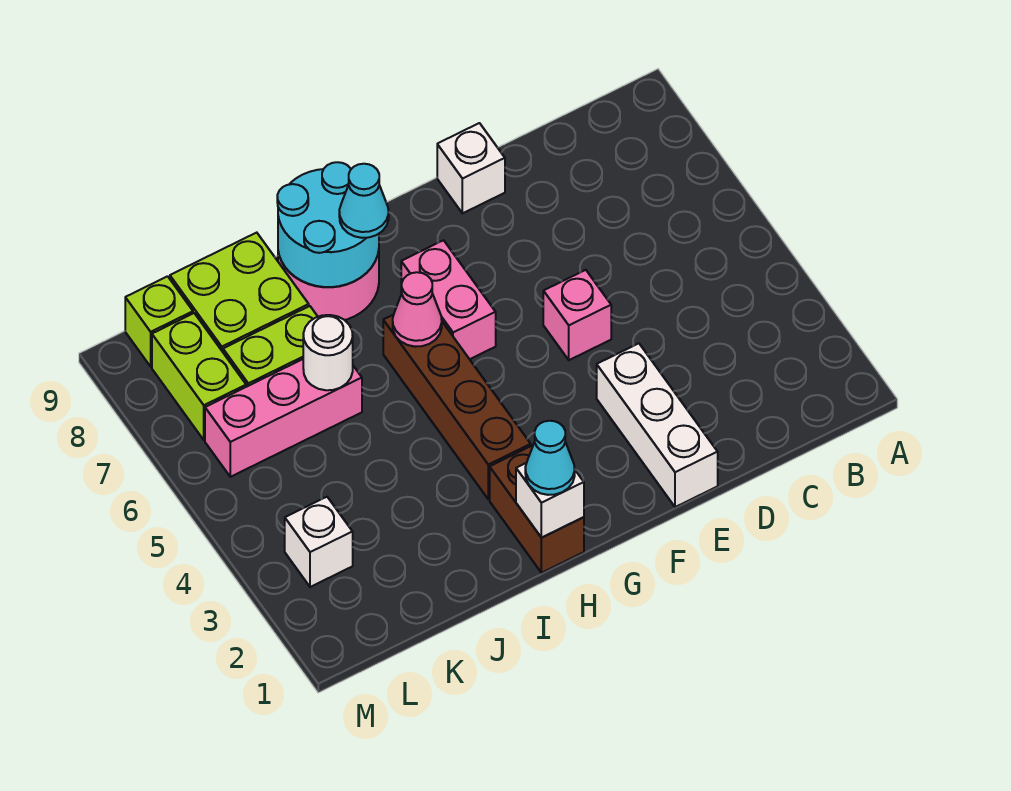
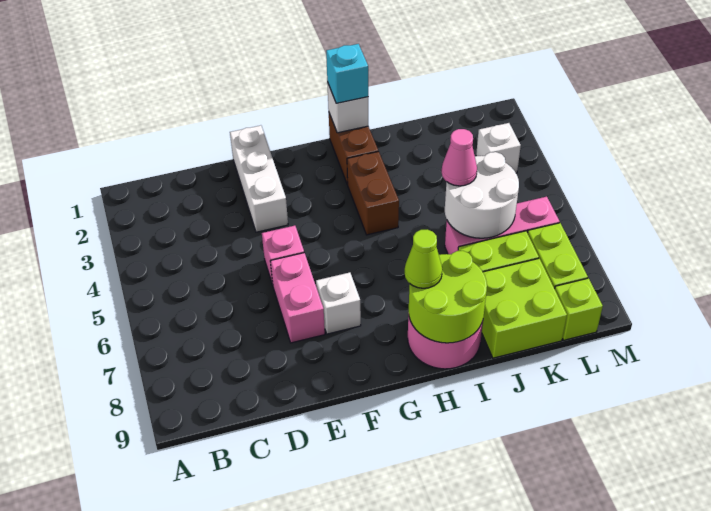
white 1x1 brick [437,123,505,213] -> white 1x1 brick moved to [316,272,361,334]
pink 1x2 brick [401,240,496,359] -> pink 1x2 brick moved to [270,253,325,343]
cyan 1x1 cone [525,421,575,495] -> cyan 1x1 brick [326,44,368,103]
brown 1x4 brick [383,315,531,499] -> brown 1x2 brick [347,151,399,235]
pink 1x1 cone [393,272,442,347] -> pink 1x1 cone moved to [442,129,477,186]
cyan 2x2 round brick [277,162,379,287] -> lime 2x2 round brick [409,251,487,343]
cyan 1x1 cone [339,164,389,238] -> lime 1x1 cone [405,230,442,288]
white 1x1 round brick [303,315,353,390] -> white 2x2 round brick [445,152,519,238]

